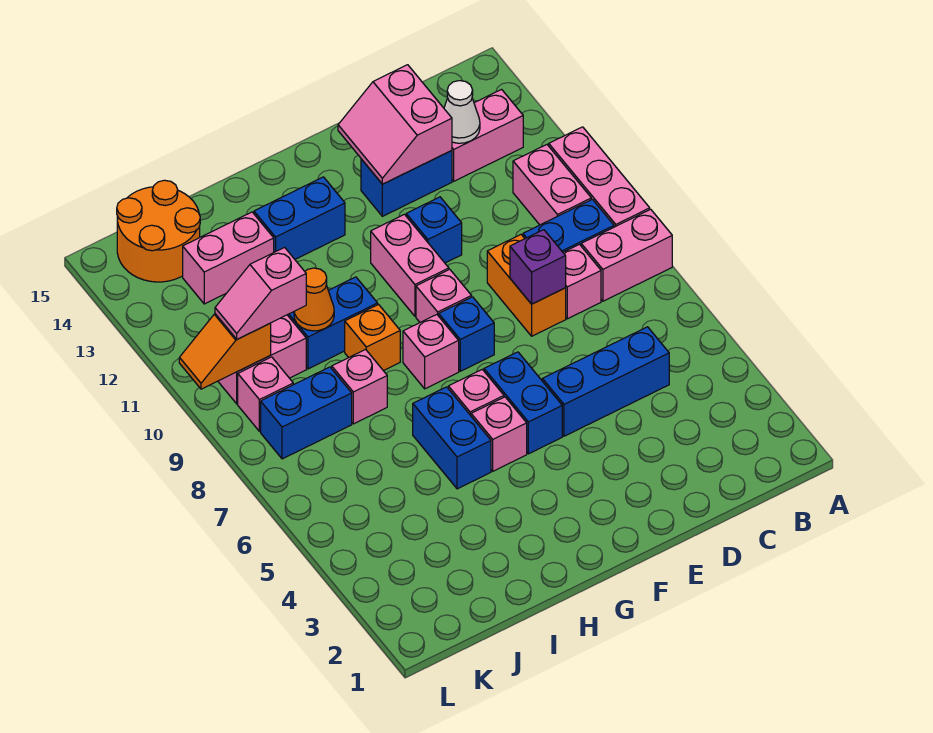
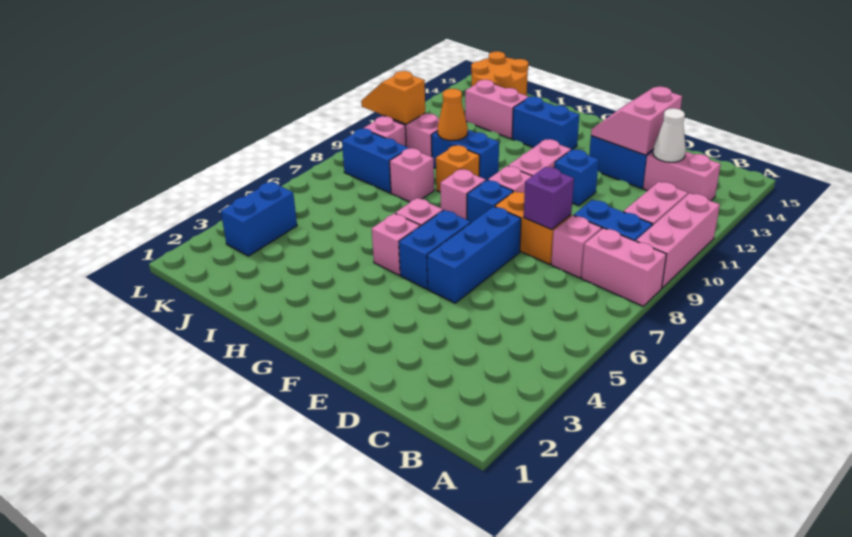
blue 1x3 brick [542,327,669,436] -> blue 1x3 brick turned to [427,207,521,303]
orange 1x2 brick [487,235,566,336] -> orange 1x2 brick turned to [495,191,571,264]
blue 1x2 brick [413,387,491,489] -> blue 1x2 brick moved to [221,182,297,256]
pink 1x2 slope [215,247,306,339] -> none

